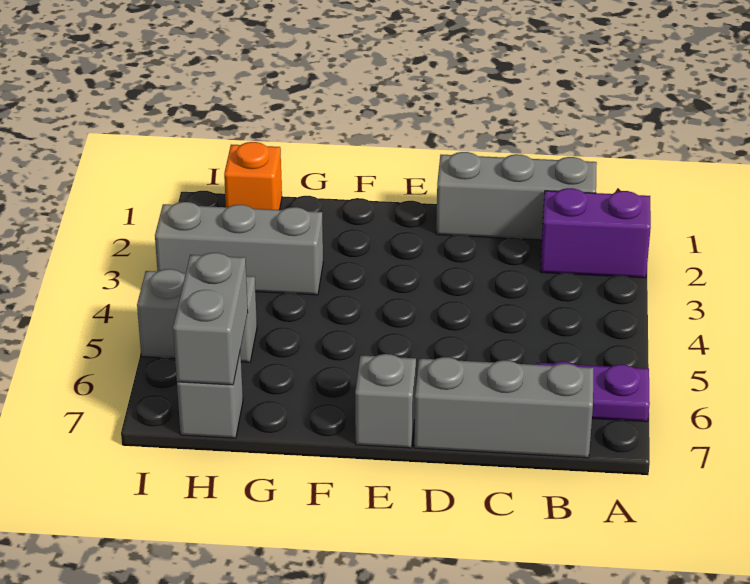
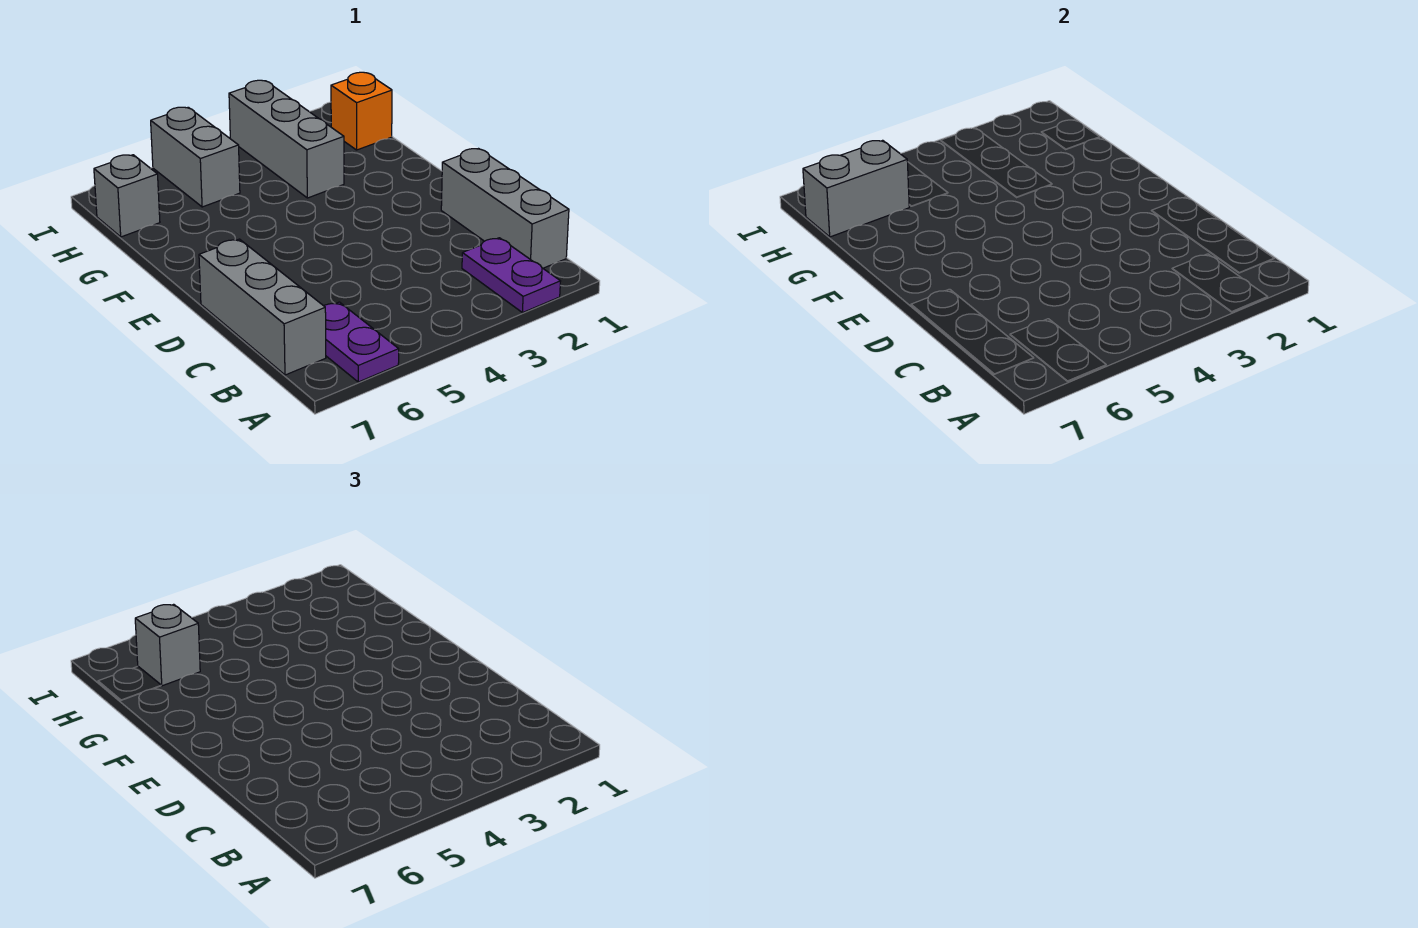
purple 1x2 brick [541,188,651,278] -> purple 1x2 plate [462,238,561,313]
grey 1x1 brick [355,354,416,448] -> grey 1x1 brick moved to [135,604,200,686]

